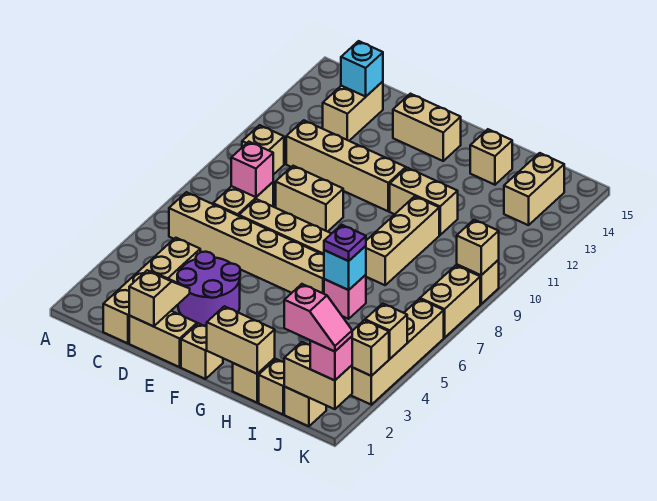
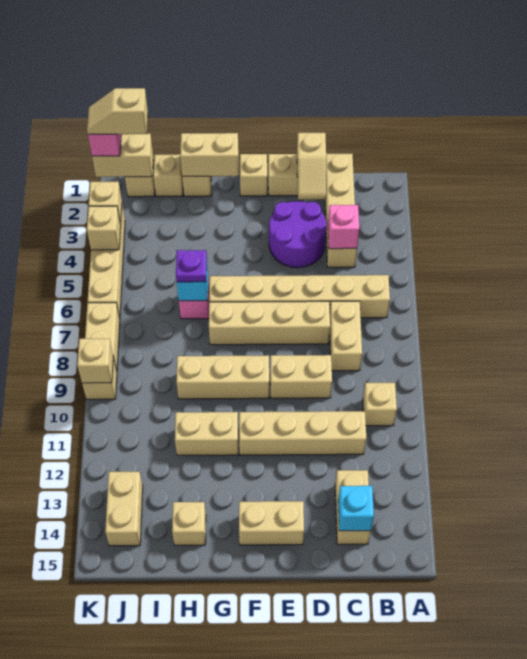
pink 1x1 brick [231,142,273,197] -> pink 1x1 brick moved to [328,205,359,249]
tan 1x3 brick [366,196,439,285] -> tan 1x3 brick turned to [176,355,269,399]
pink 1x2 slope [284,284,352,352] -> tan 1x2 slope [87,88,148,134]

